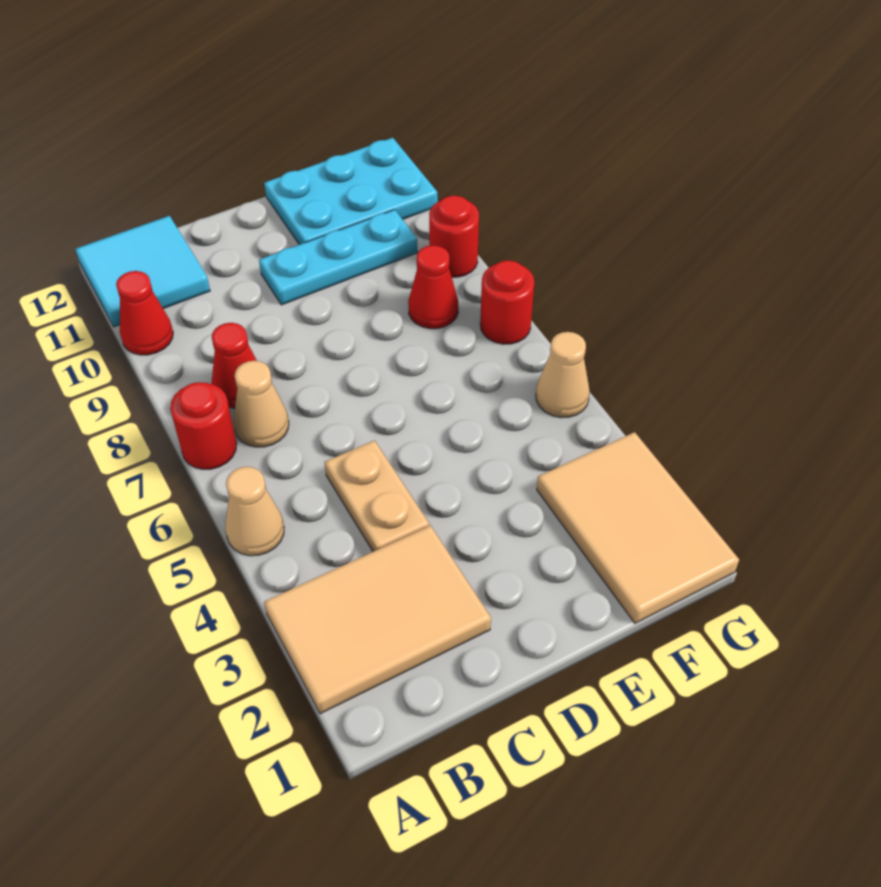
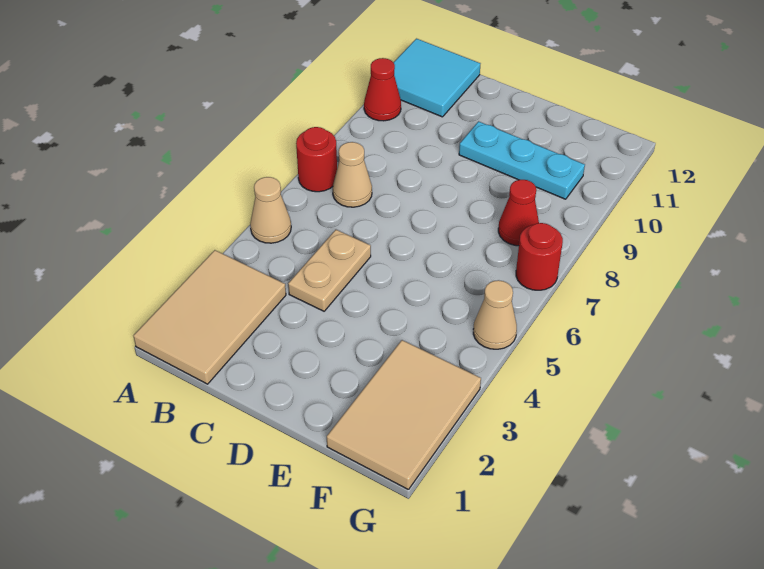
tan 2x3 tile [264,526,491,714] -> tan 2x3 tile turned to [134,250,286,384]
red 1x1 cone [212,323,257,408] -> none
cyan 2x3 plate [264,138,438,245] -> none
red 1x1 round brick [429,195,479,277] -> none

